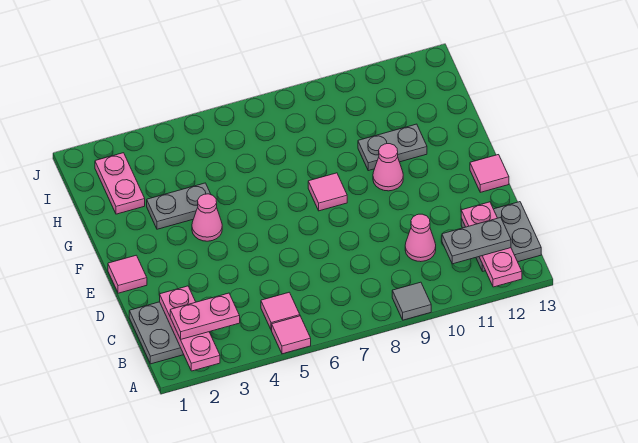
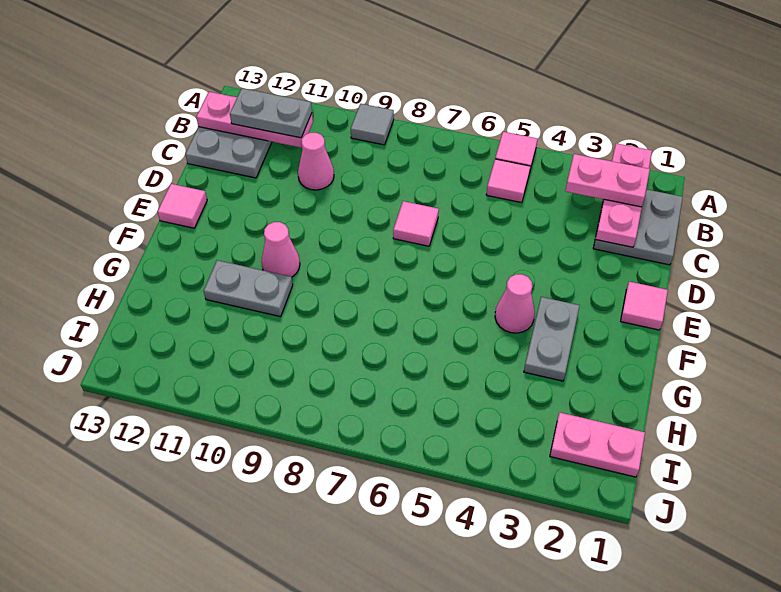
pink 1x3 plate [461,202,522,287] -> pink 1x3 plate turned to [196,92,313,148]
pink 1x1 tile [308,173,347,211] -> pink 1x1 tile moved to [393,201,439,246]
grey 1x2 plate [147,183,211,229] -> grey 1x2 plate turned to [524,297,580,381]
pink 1x2 plate [95,153,145,214] -> pink 1x2 plate turned to [550,413,645,477]

